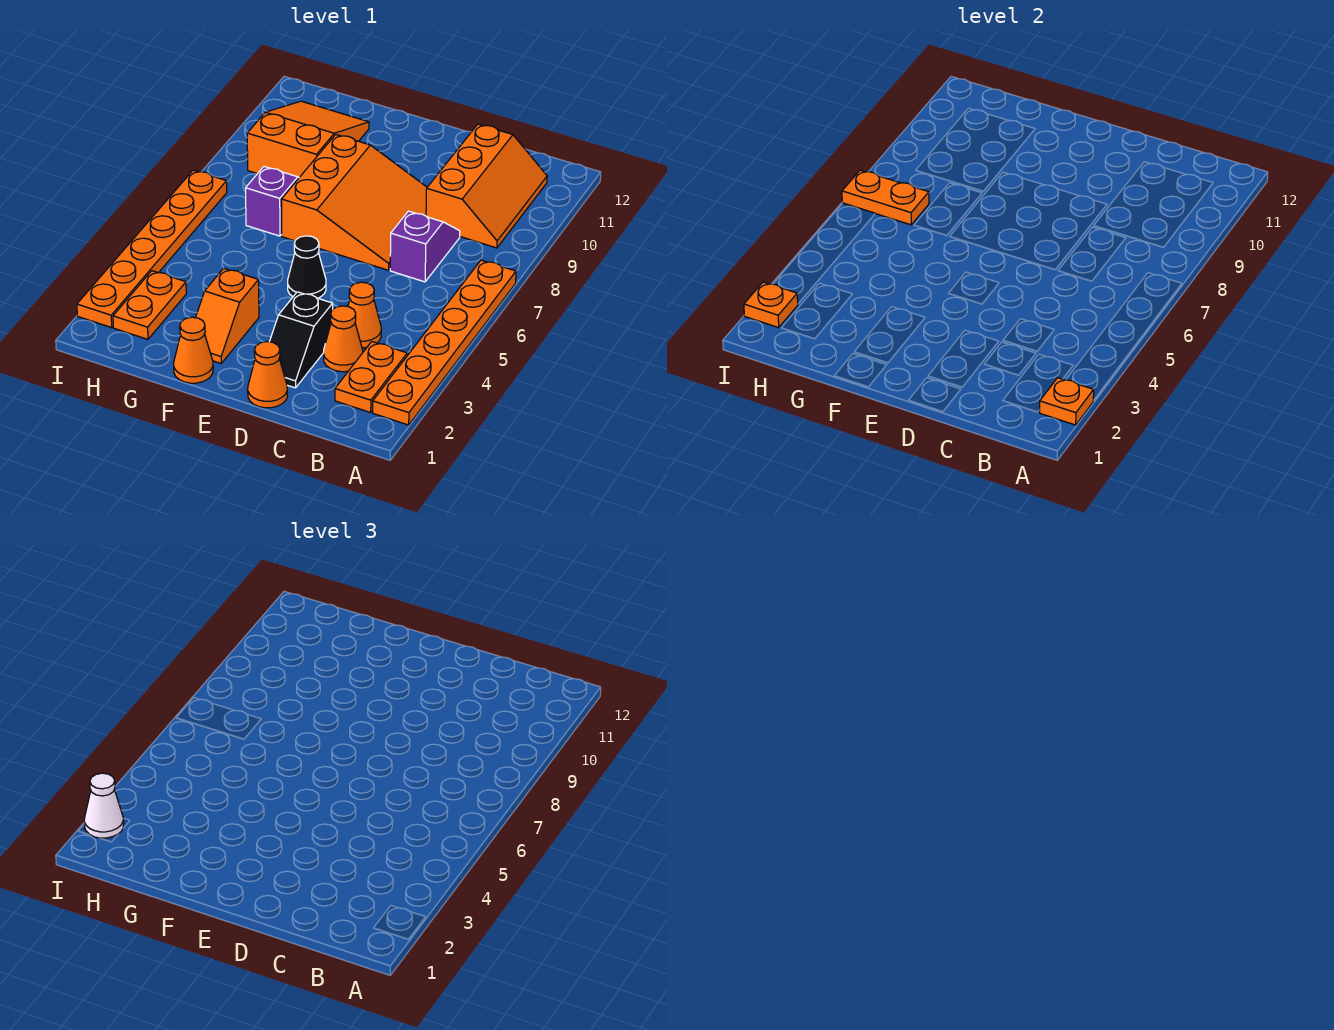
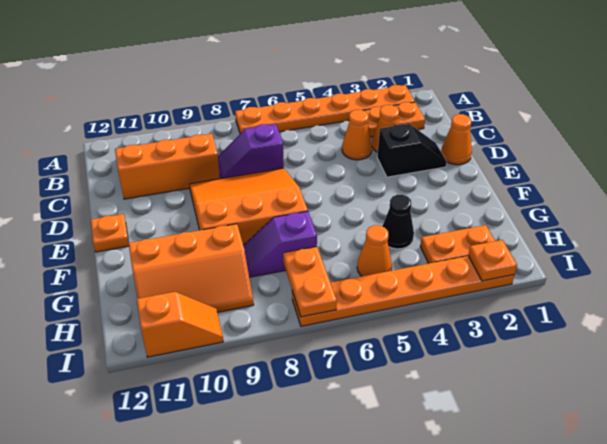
orange 1x1 plate [1039,378,1094,425] -> orange 1x1 plate moved to [91,214,129,252]
black 1x1 cone [288,236,326,298] -> black 1x1 cone moved to [382,195,414,249]
orange 1x1 cone [174,317,213,383] -> orange 1x1 cone moved to [357,225,392,276]
orange 1x2 slope [196,268,259,363] -> orange 1x2 slope moved to [137,292,223,357]
orange 2x3 slope [247,101,369,177] -> orange 2x3 slope turned to [129,224,254,312]
white 1x1 cone [84,773,124,838] -> none

